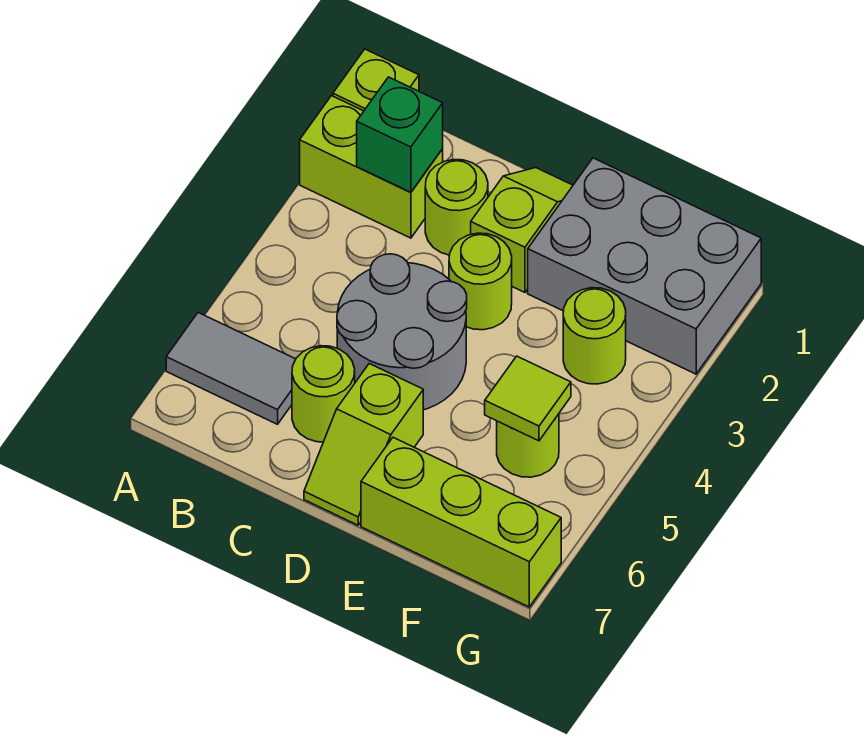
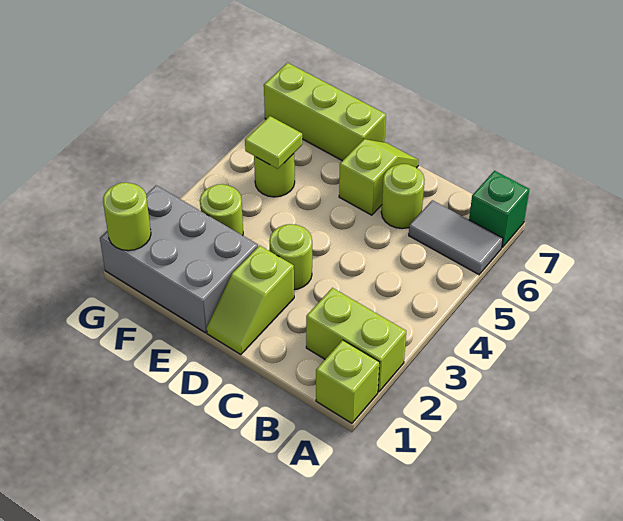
green 1x1 brick [357,77,443,192] -> green 1x1 brick moved to [469,171,530,247]
lime 1x1 round brick [425,160,488,255] -> lime 1x1 round brick moved to [103,182,151,251]
grey 2x2 round brick [337,254,467,410] -> none

